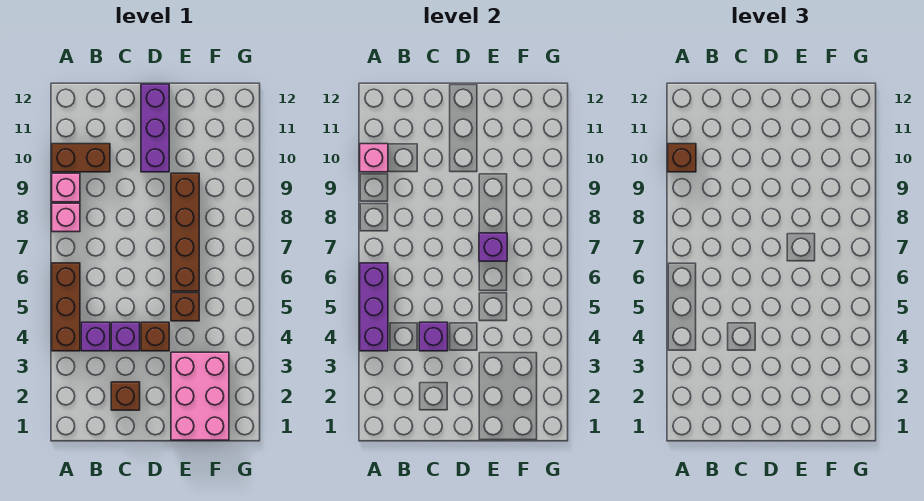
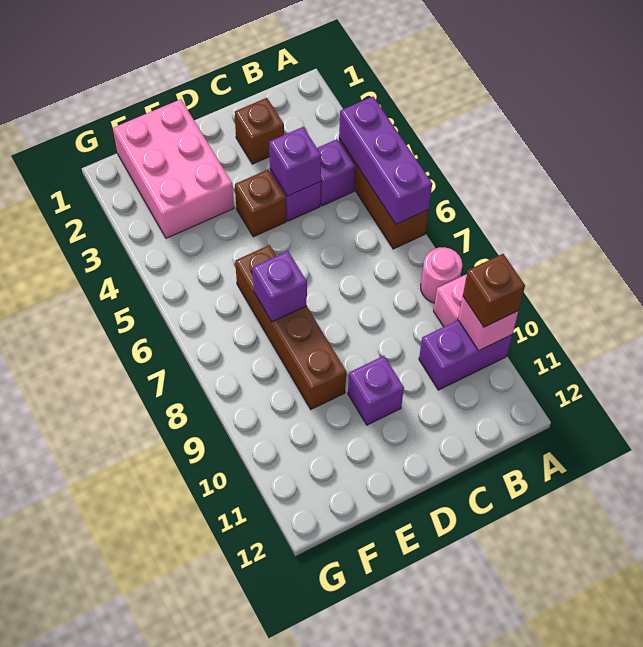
pink 1x1 brick [52,203,80,232] -> pink 1x1 round brick [421,247,462,303]
brown 1x2 brick [52,144,110,172] -> purple 1x2 brick [419,320,512,390]
purple 1x3 brick [141,84,169,172] -> purple 1x1 brick [348,356,404,425]
brown 1x1 brick [171,293,199,321] -> none

